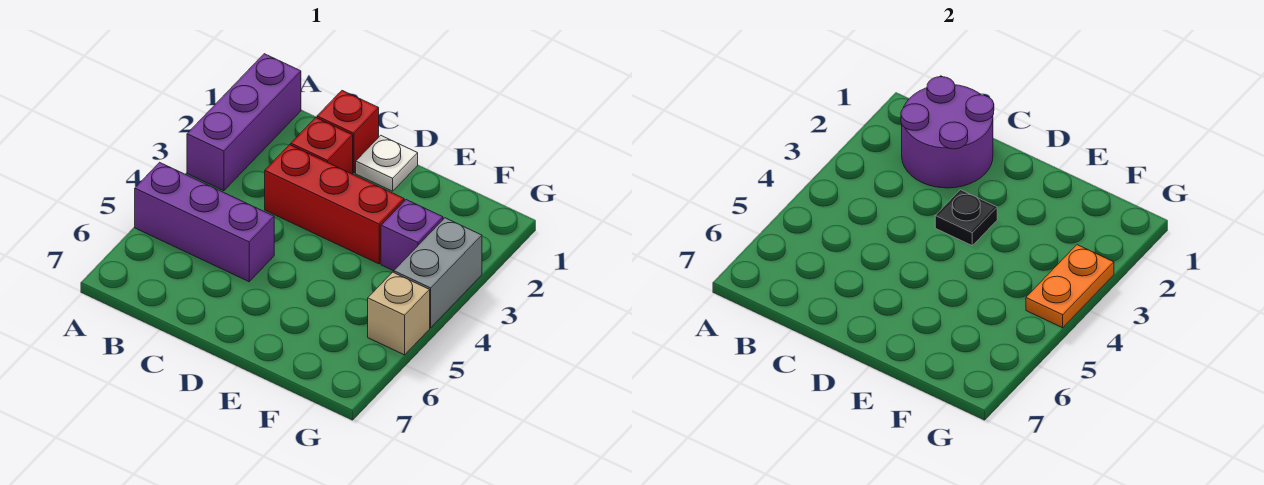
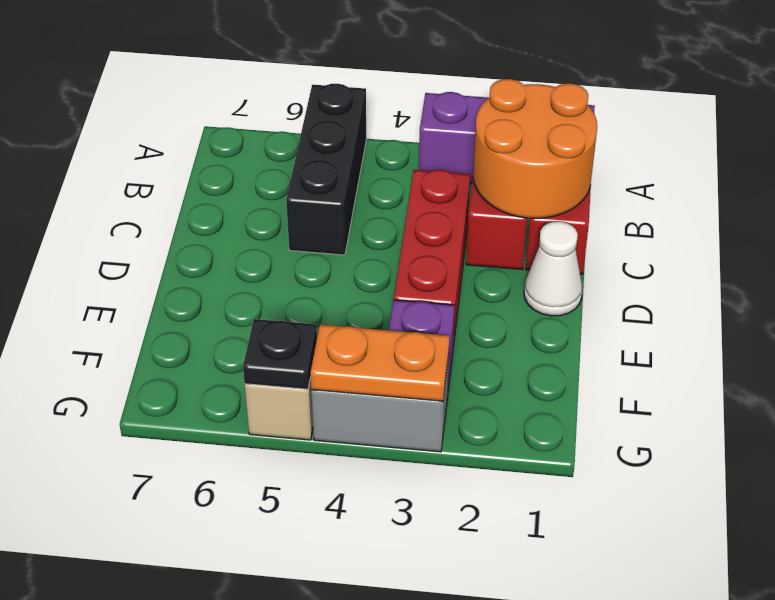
purple 1x3 brick [135,162,274,282] -> black 1x3 brick [286,84,366,255]
purple 2x2 round brick [901,77,994,188] -> orange 2x2 round brick [473,79,597,218]
white 1x1 plate [356,135,418,191] -> white 1x1 cone [524,221,583,316]
black 1x1 plate [935,190,997,245] -> black 1x1 plate moved to [243,319,317,389]

